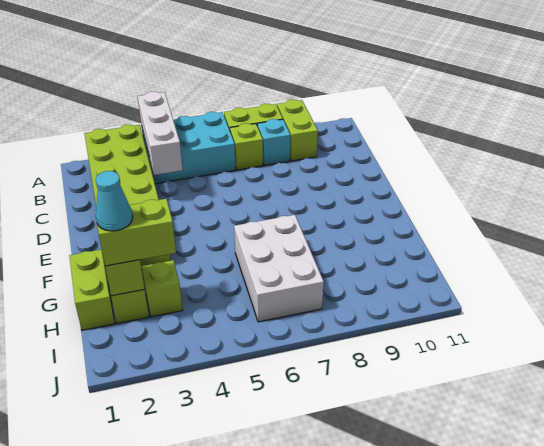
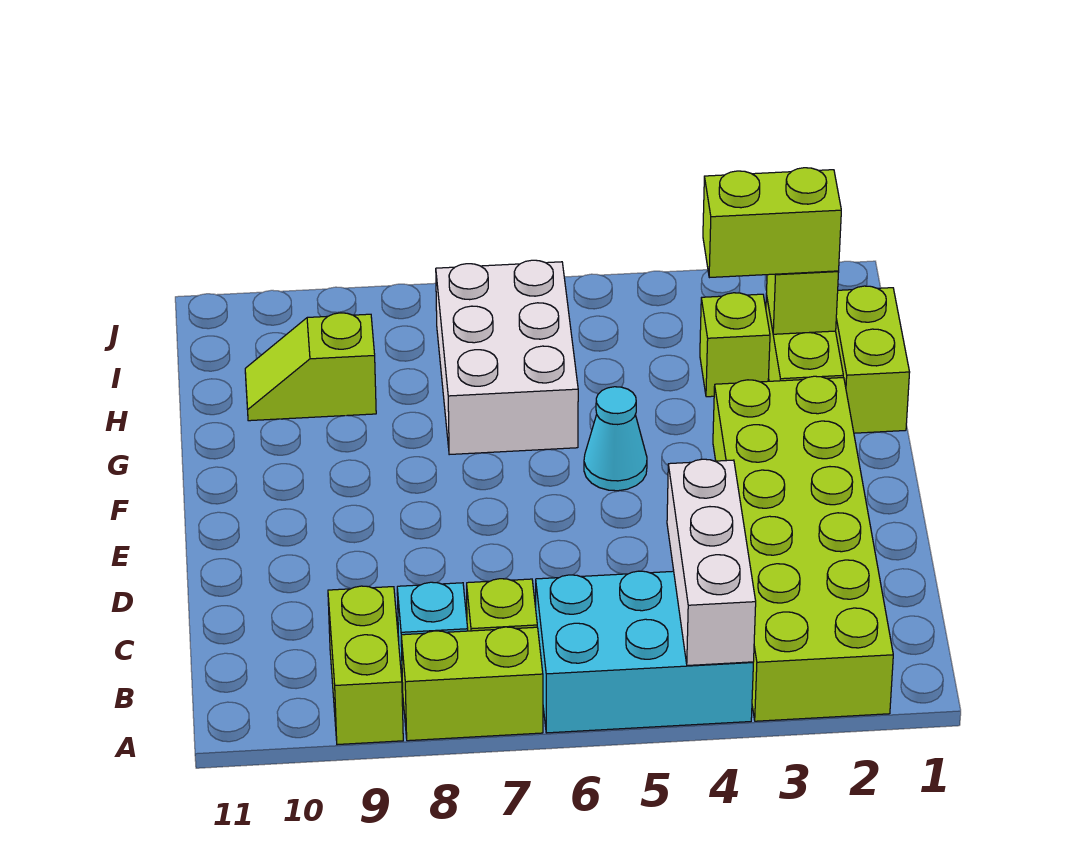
cyan 1x1 cone [96,171,133,231] -> cyan 1x1 cone moved to [584,387,647,491]
none -> lime 1x2 slope [245,313,376,421]

